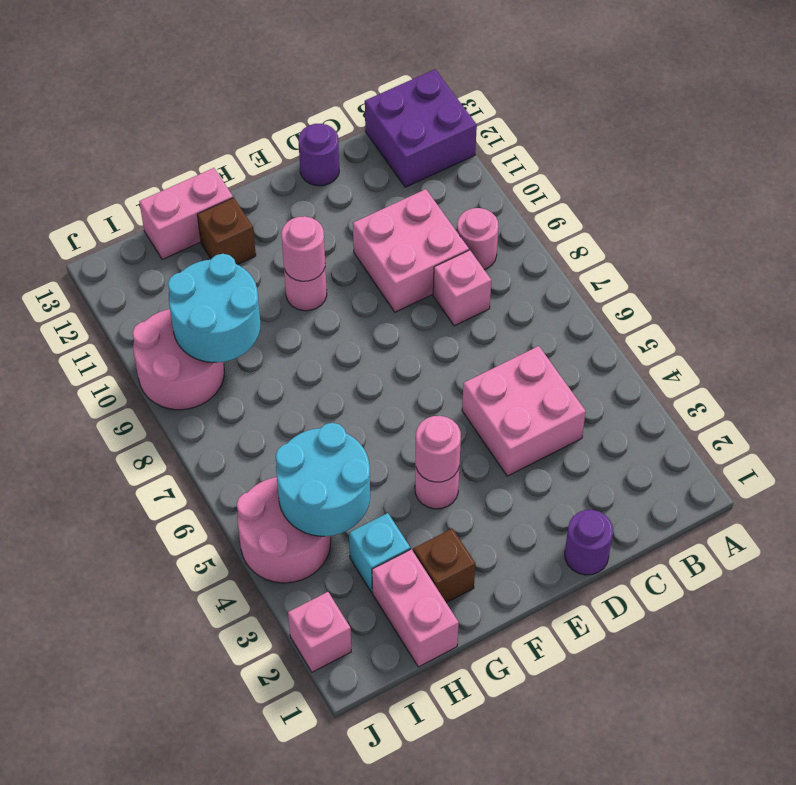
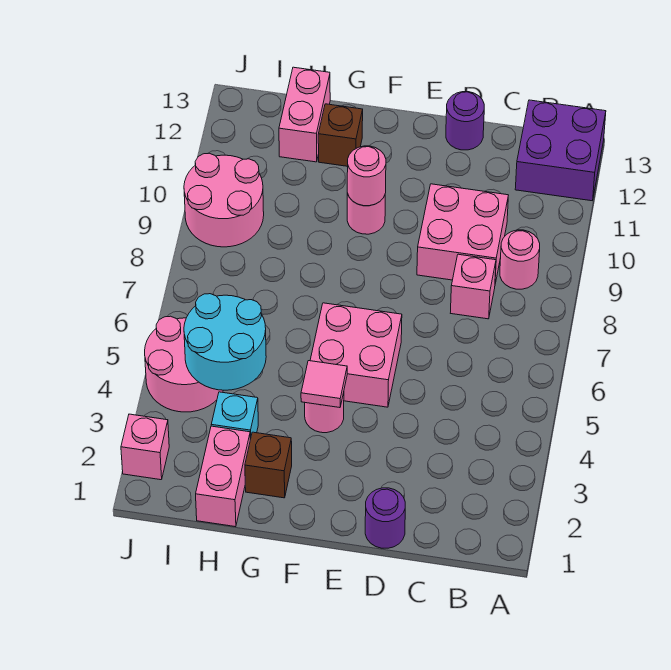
pink 2x2 brick [462,346,586,476] -> pink 2x2 brick moved to [310,303,402,407]
pink 1x1 round brick [416,416,461,482] -> pink 1x1 tile [301,361,347,408]
pink 1x2 brick [139,168,233,260] -> pink 1x2 brick turned to [279,67,330,162]
cyan 2x2 round brick [168,254,261,363] -> none

